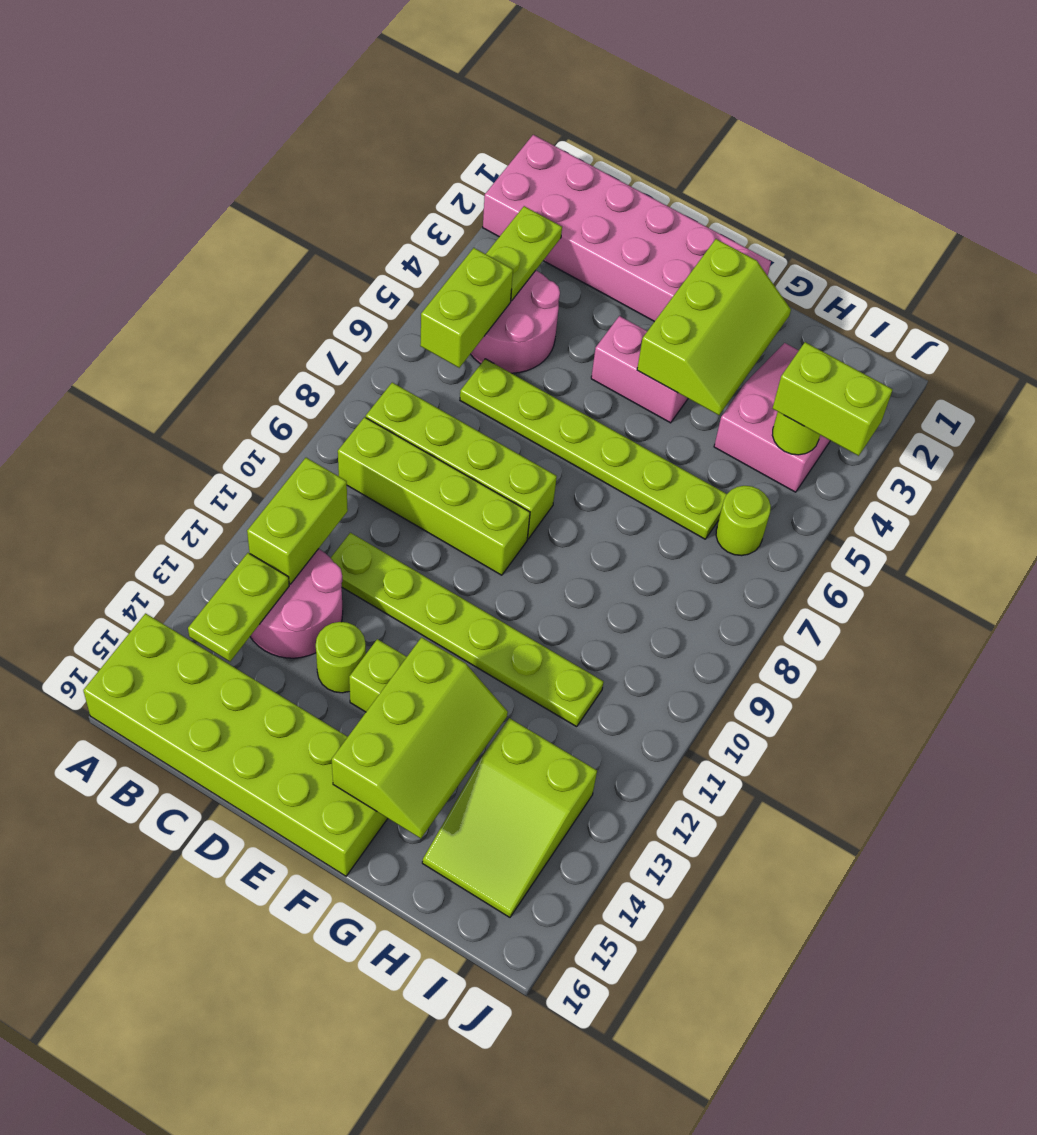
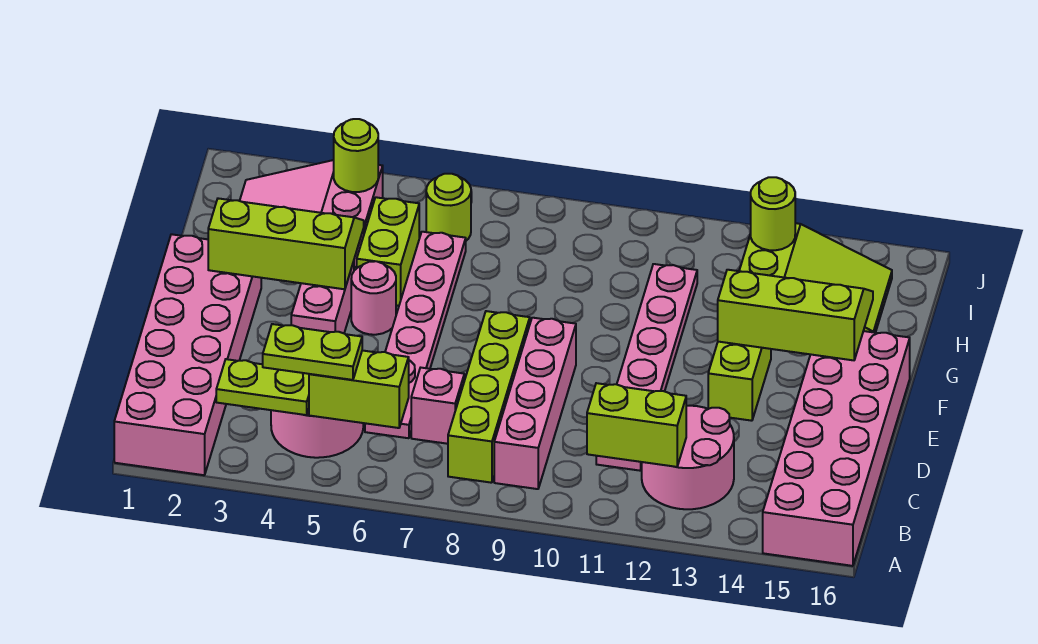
lime 2x6 brick [83,613,388,876] -> pink 2x6 brick [763,331,910,566]
lime 1x4 brick [338,417,530,575] -> pink 1x4 brick [494,318,576,489]
lime 1x2 plate [188,553,289,661] -> lime 1x2 plate moved to [263,324,362,380]
lime 1x6 plate [460,359,727,539] -> pink 1x6 plate [365,232,466,438]
none -> pink 1x1 brick [411,368,464,444]
lime 1x6 plate [331,533,604,727] -> pink 1x6 plate [596,264,697,471]
lime 1x1 round brick [316,622,366,693] -> lime 1x1 round brick moved to [751,177,795,250]
none -> pink 1x1 round brick [351,261,396,335]
lime 1x2 brick [773,342,893,456] -> lime 1x2 brick moved to [357,197,419,306]

